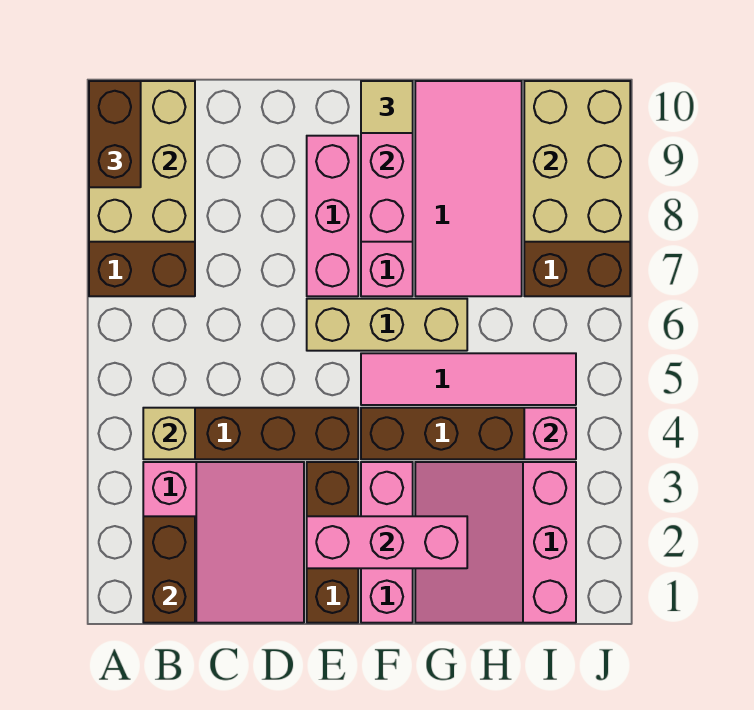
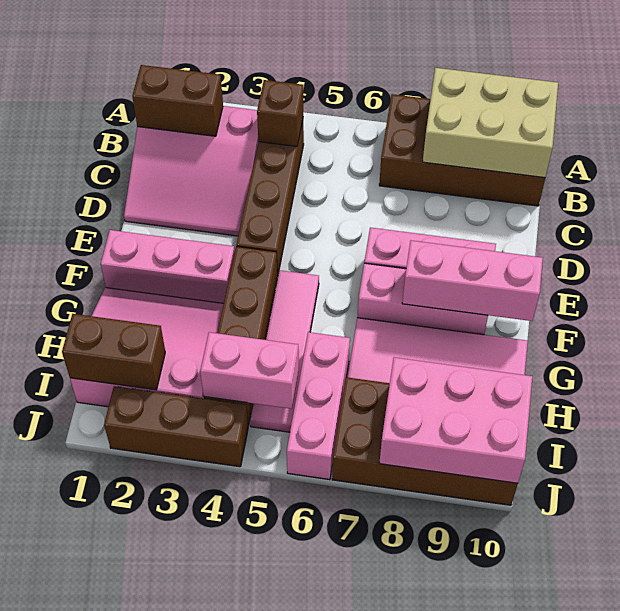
brown 1x2 brick [89,81,141,187] -> brown 1x2 brick moved to [62,314,165,390]
tan 1x1 brick [143,408,195,459] -> brown 1x1 brick [257,80,303,146]
brown 1x3 brick [307,462,358,623] -> brown 1x3 brick moved to [104,386,248,467]
pink 1x3 brick [307,516,467,568] -> pink 1x3 brick moved to [287,332,350,479]
tan 1x3 brick [307,299,467,351] -> none
tan 1x1 tile [361,81,413,133] -> none
pink 1x1 brick [524,408,576,459] -> pink 1x2 brick [200,332,299,409]
tan 2x3 brick [524,81,630,242] -> pink 2x3 brick [379,357,532,483]

